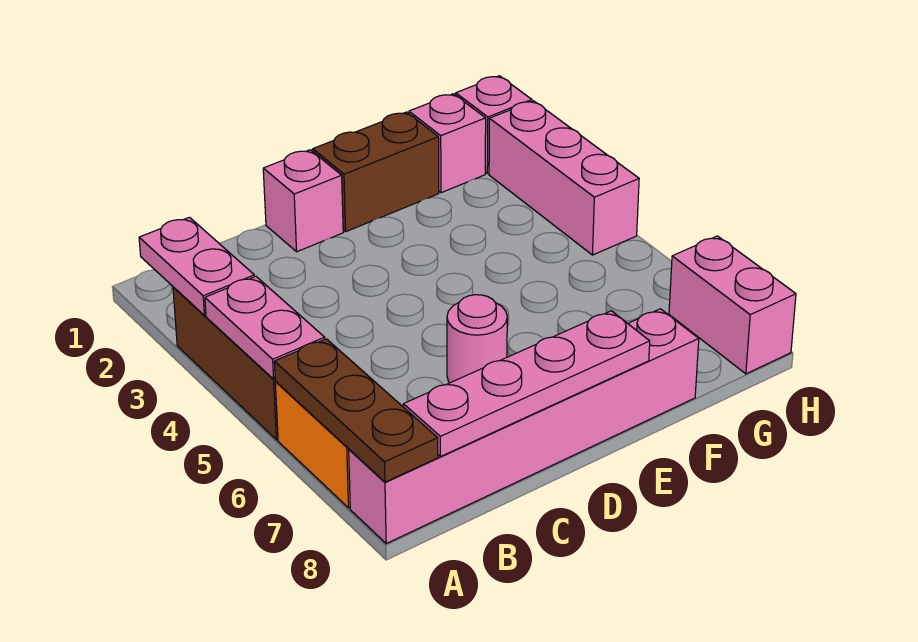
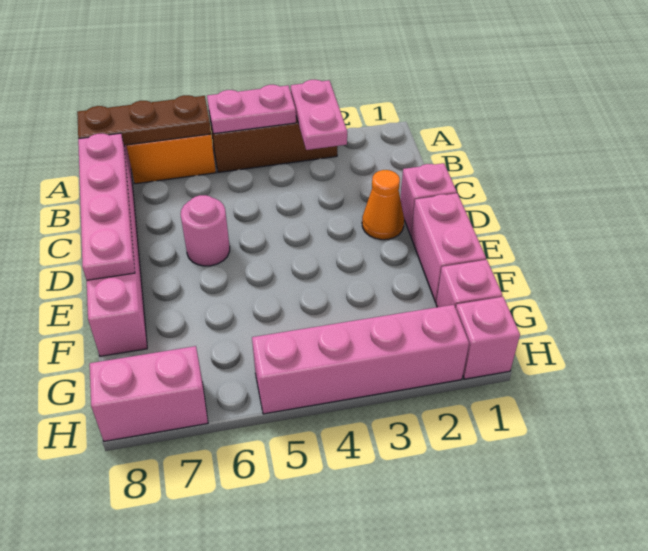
pink 1x2 plate [139,217,255,315] -> pink 1x2 plate turned to [291,80,347,150]
none -> orange 1x1 cone [362,170,404,240]
brown 1x2 brick [313,112,439,232] -> pink 1x2 brick [411,193,486,302]
pink 1x3 brick [489,101,639,255] -> pink 1x4 brick [252,305,469,414]

